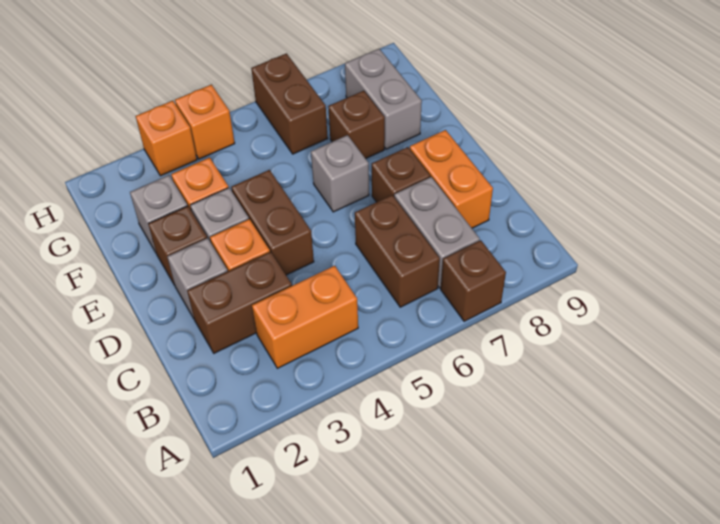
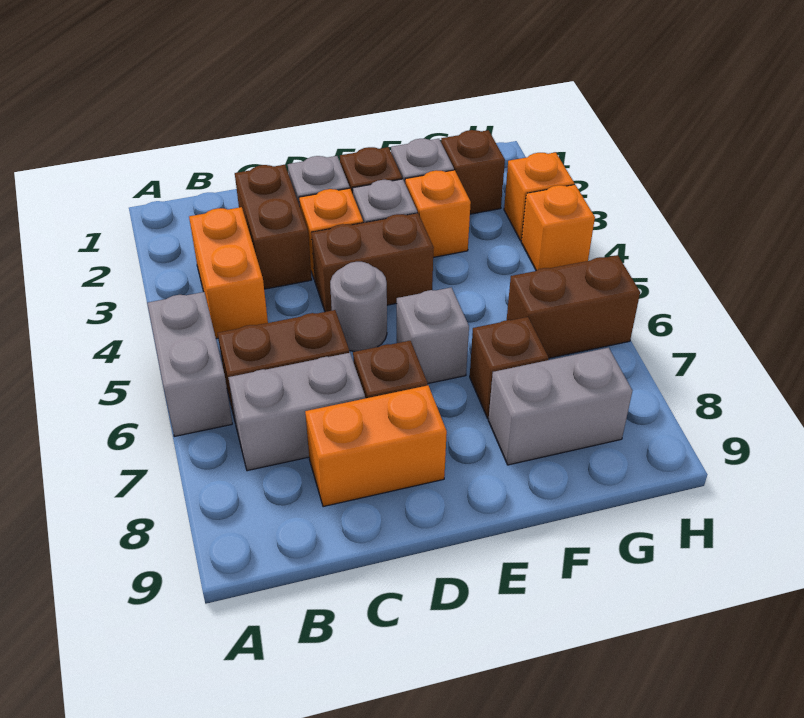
none -> grey 1x2 brick [147,292,232,436]
brown 1x1 brick [441,240,506,321] -> brown 1x1 brick moved to [441,130,505,214]
none -> grey 1x1 round brick [330,262,387,352]

